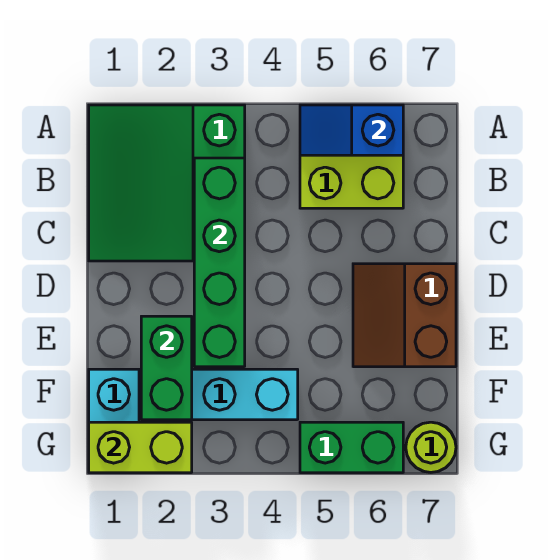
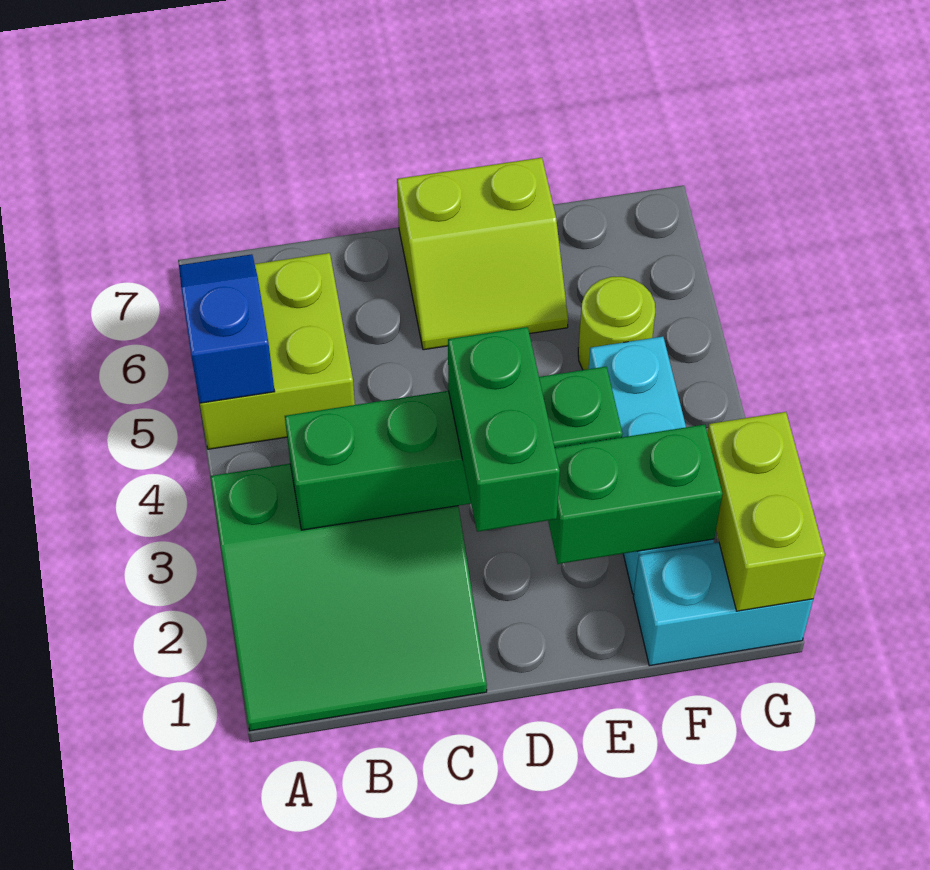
blue 1x2 slope [300,105,403,155] -> blue 1x2 slope turned to [179,254,275,403]
brown 2x2 slope [353,264,456,367] -> lime 2x2 slope [397,158,568,350]
green 1x2 brick [300,422,403,473] -> green 1x2 brick moved to [448,327,560,532]
lime 1x1 round brick [406,422,456,472] -> lime 1x1 round brick moved to [578,277,655,370]

